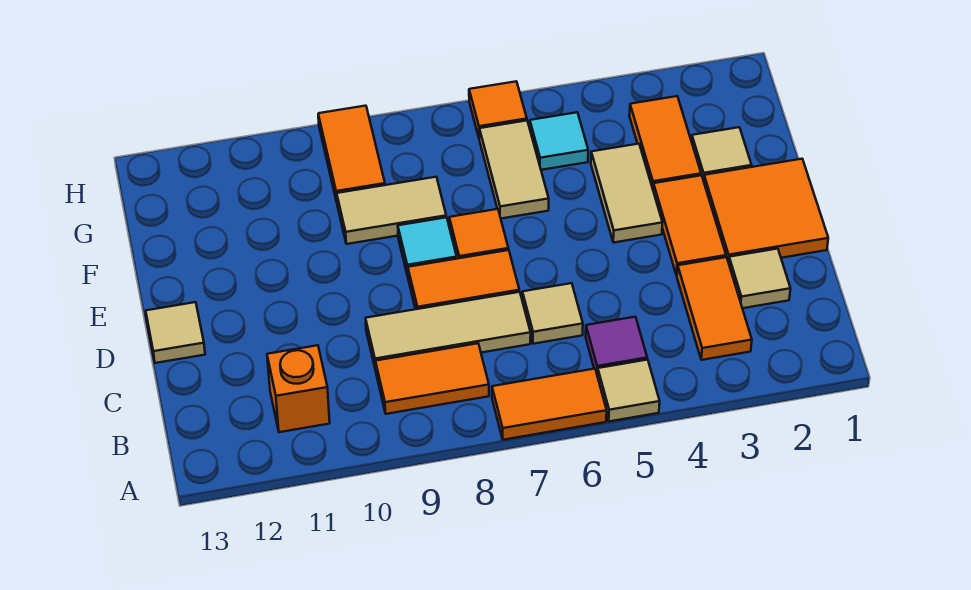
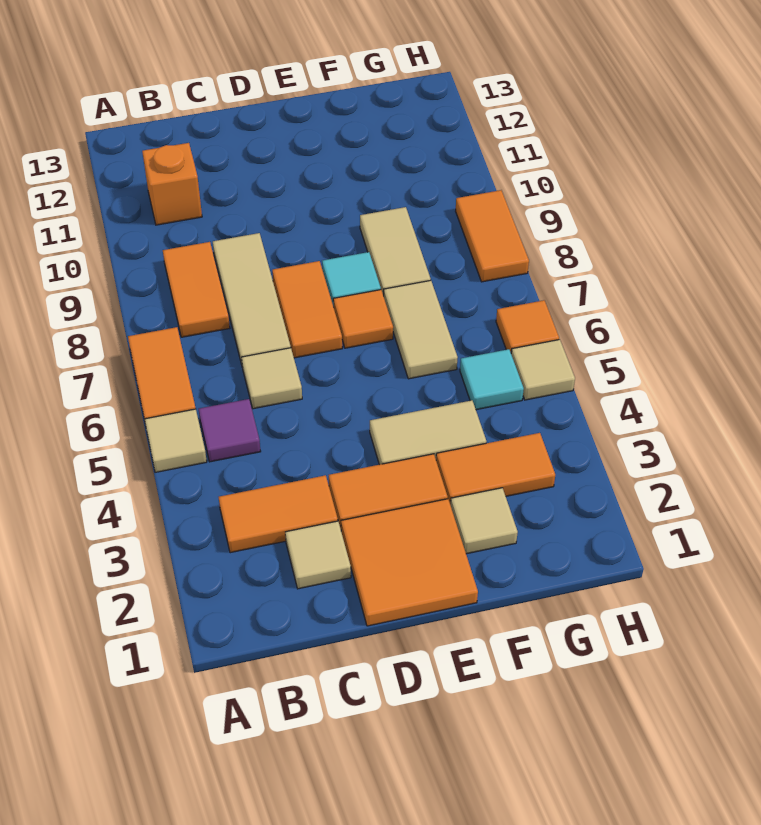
tan 1x1 tile [146,302,205,363] -> tan 1x1 tile moved to [511,340,575,400]
tan 1x2 tile [479,121,549,219] -> tan 1x2 tile turned to [384,280,458,379]
orange 1x2 tile [318,106,385,202] -> orange 1x2 tile turned to [456,190,529,282]

